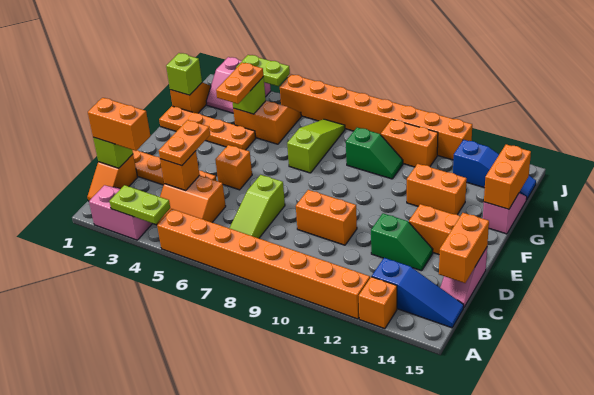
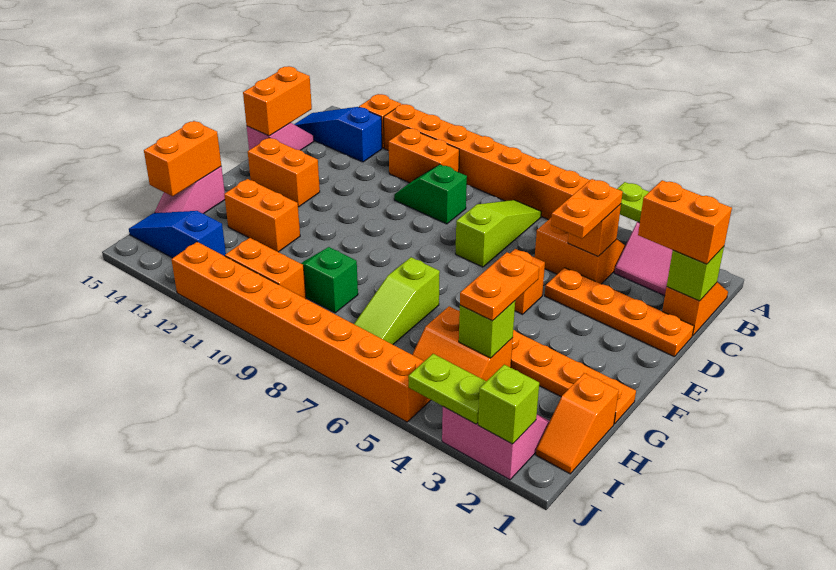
orange 1x2 brick [296,190,357,245] -> orange 1x2 brick moved to [389,128,459,183]
green 1x2 slope [371,213,433,271] -> green 1x2 slope moved to [394,165,467,224]
lime 1x1 brick [166,53,202,95] -> lime 1x1 brick moved to [478,365,539,444]

